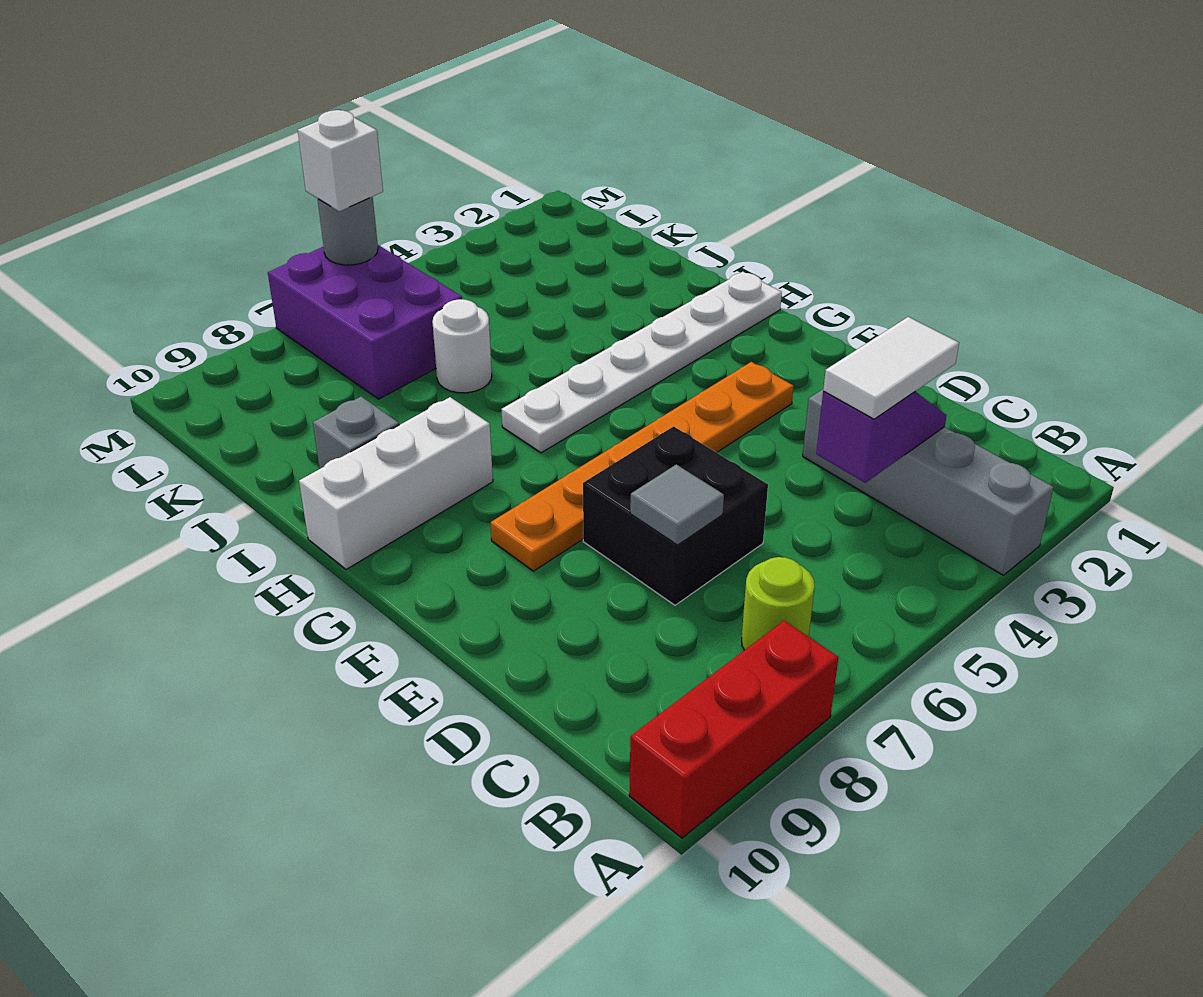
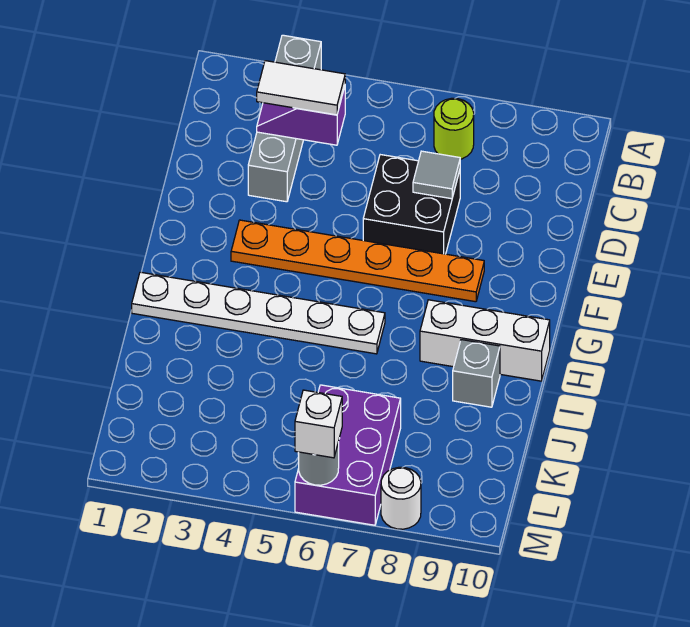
red 1x3 brick [629,621,839,838] -> none
white 1x1 round brick [432,299,492,393] -> white 1x1 round brick moved to [381,467,421,529]

